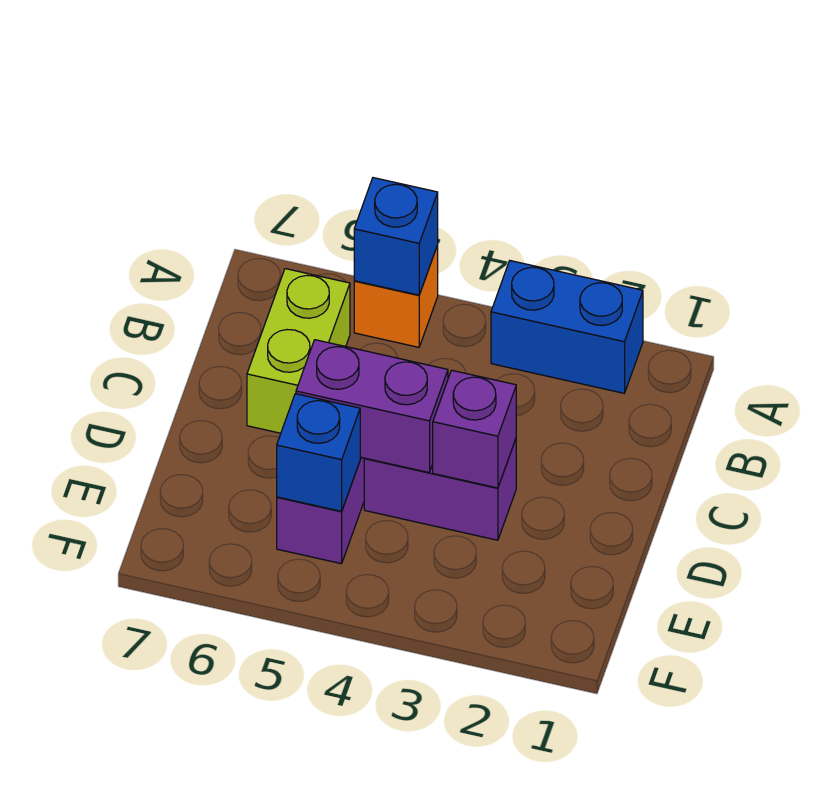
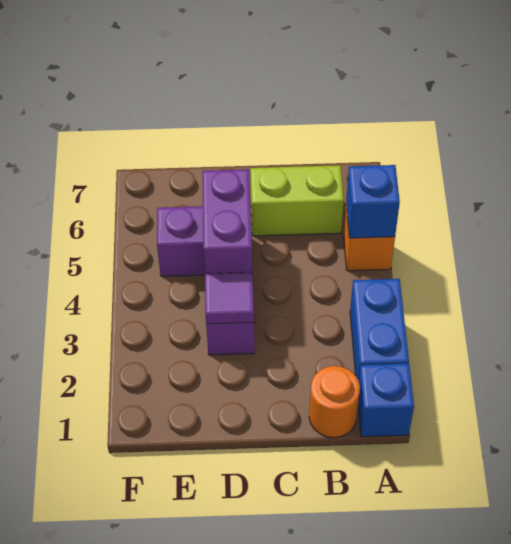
none -> orange 1x1 round brick [309,366,360,438]
purple 1x1 brick [433,370,516,488] -> purple 1x1 tile [205,272,254,324]
blue 1x1 brick [277,394,360,511] -> blue 1x1 brick moved to [358,363,414,437]

